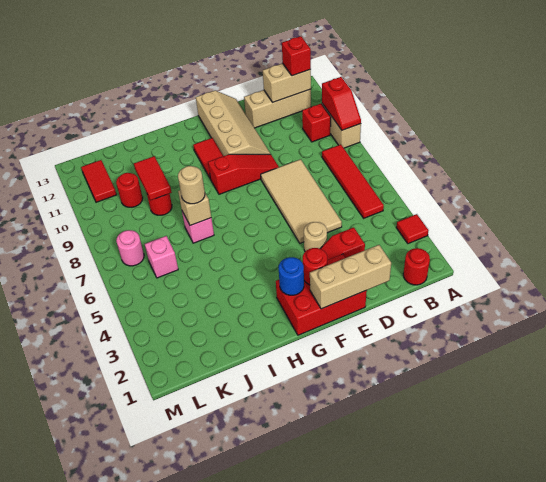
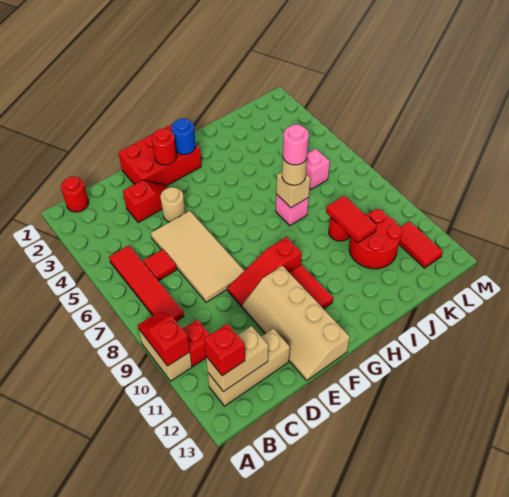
red 1x1 tile [396,214,429,244] -> red 1x1 tile moved to [143,249,177,281]
tan 1x3 brick [310,245,391,309] -> none
red 1x1 round brick [116,173,143,207] -> red 2x2 round brick [349,209,402,269]
pink 1x1 round brick [116,230,144,266] -> pink 1x1 round brick moved to [283,125,309,165]

